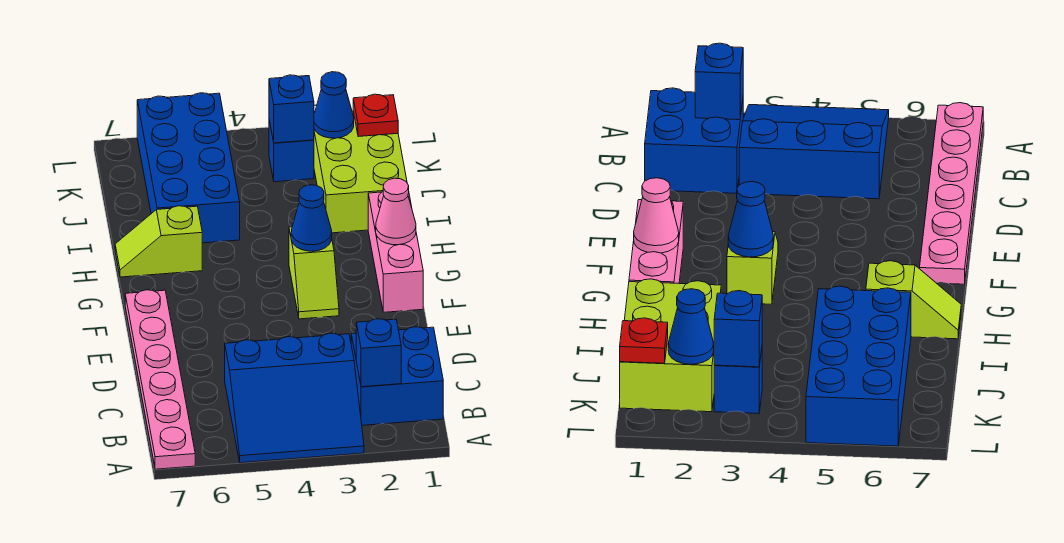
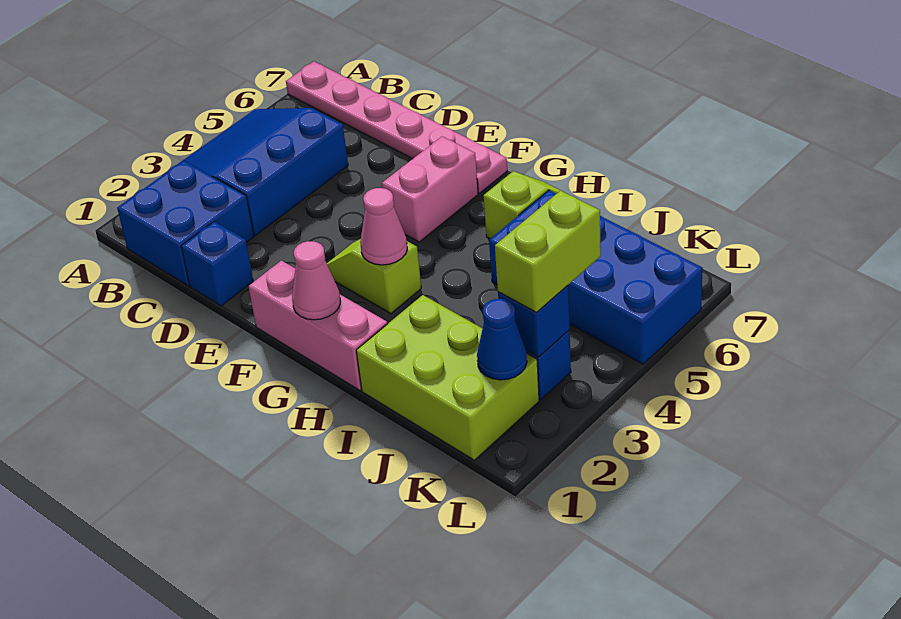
blue 1x1 brick [356,319,401,387] -> blue 1x1 brick moved to [181,222,253,306]
none -> pink 1x2 brick [382,136,478,242]
blue 1x1 cone [291,185,332,251] -> pink 1x1 cone [360,188,407,265]
red 1x1 plate [353,94,398,137] -> none
none -> lime 1x2 brick [495,191,601,312]

